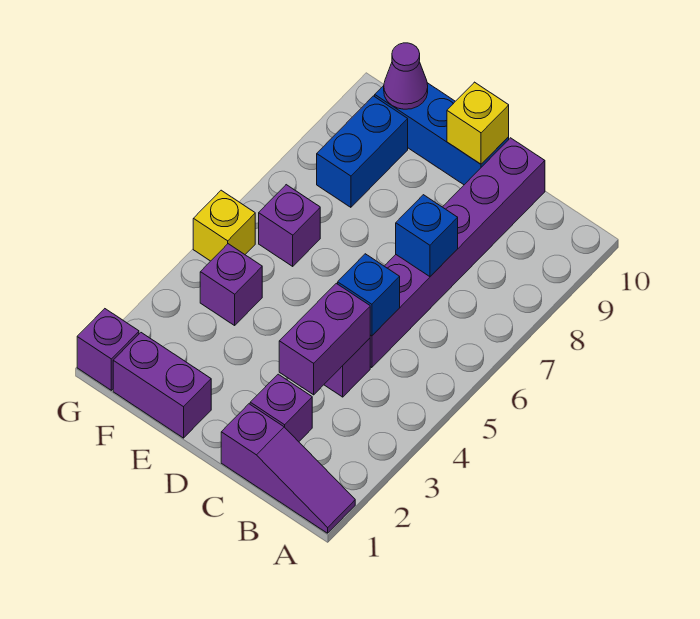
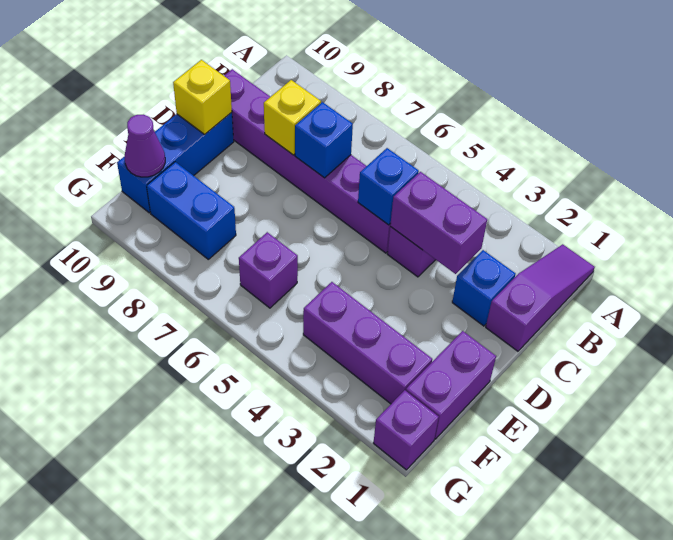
purple 1x1 brick [250,374,312,442] -> blue 1x1 brick [452,250,516,326]
purple 1x1 brick [200,244,262,325] -> purple 1x3 brick [303,282,432,404]
yellow 1x1 brick [193,190,255,261] -> yellow 1x1 brick moved to [264,80,321,155]

